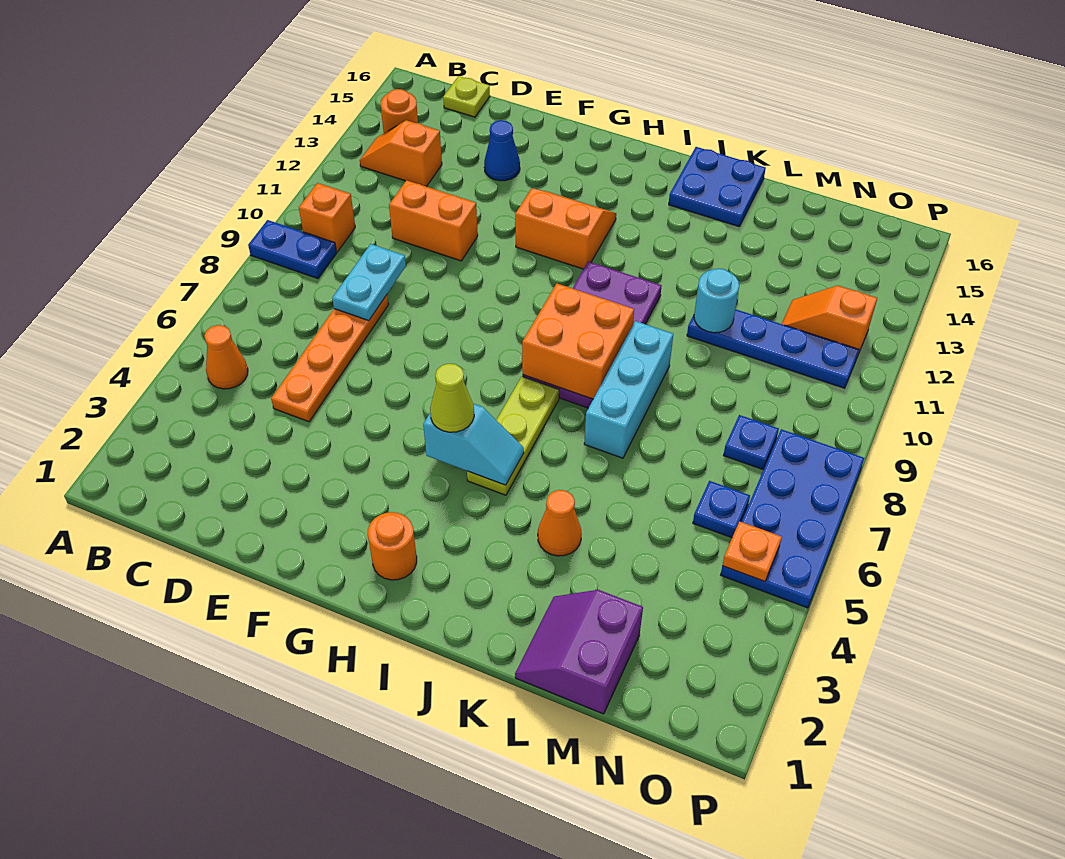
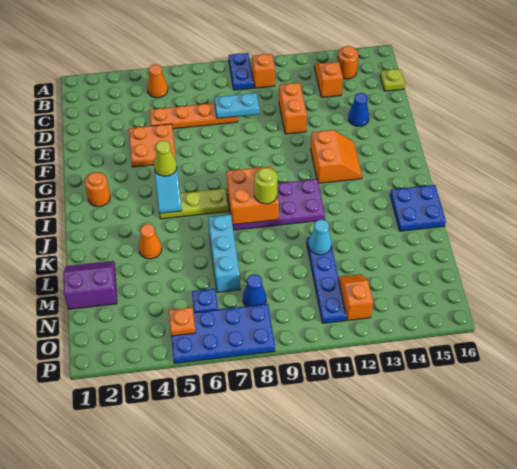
none -> orange 2x2 plate [129,124,176,167]
none -> lime 1x1 round brick [254,168,278,204]
cyan 1x3 brick [584,321,673,458] -> cyan 1x3 brick turned to [208,215,240,292]
cyan 1x1 round brick [694,269,739,333] -> cyan 1x1 cone [309,220,332,255]
blue 1x1 plate [723,415,779,469] -> blue 1x1 cone [243,274,266,306]

